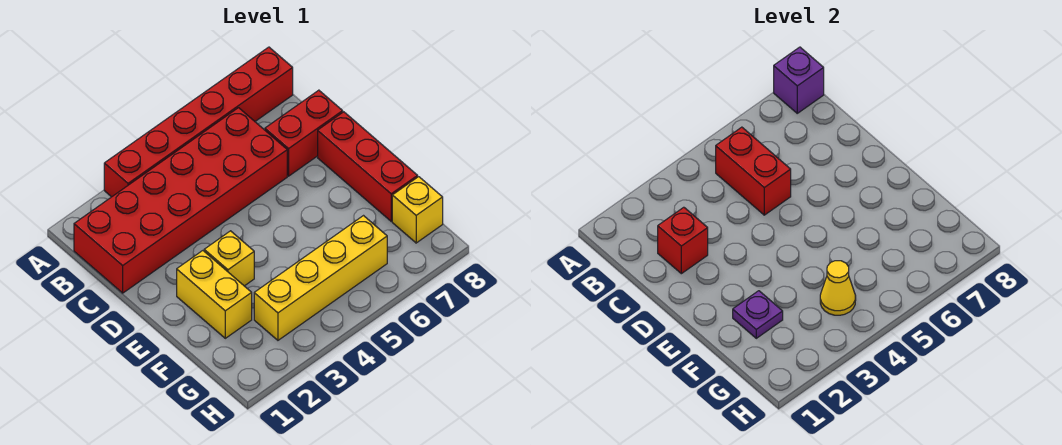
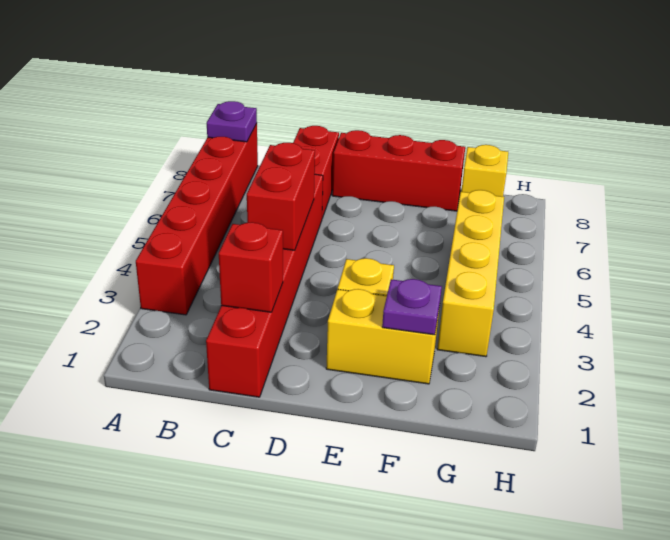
purple 1x1 brick [774,47,824,113] -> purple 1x1 plate [207,101,257,142]
red 2x6 brick [74,108,287,293] -> red 1x6 brick [206,174,323,397]
red 1x2 brick [716,127,791,215] -> red 1x2 brick turned to [247,143,315,250]
yellow 1x1 cone [820,261,856,315] -> none

